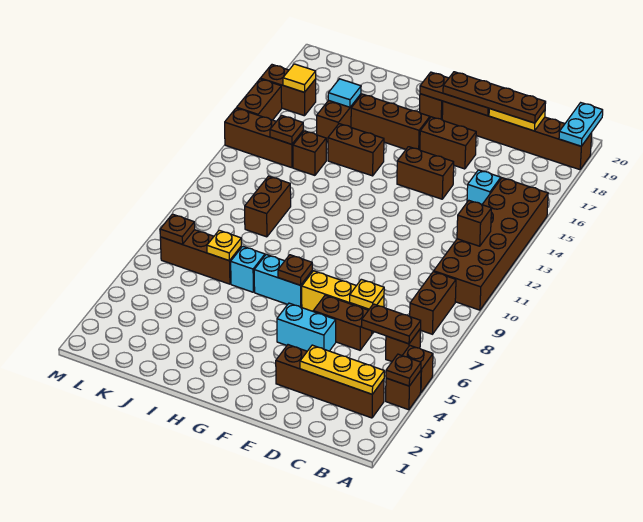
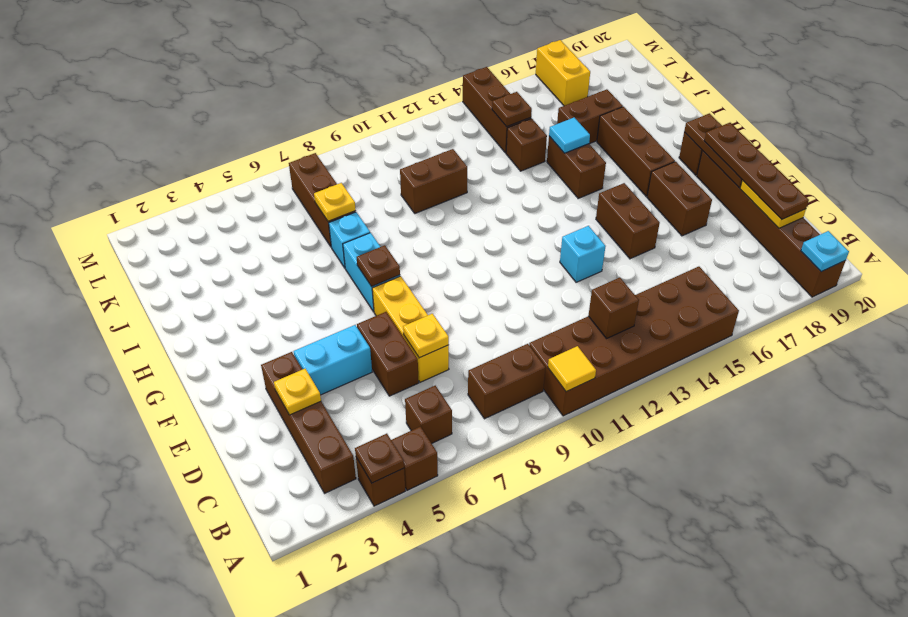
cyan 1x2 plate [559,103,603,146] -> cyan 1x1 plate [801,231,849,272]
yellow 1x3 plate [300,345,384,394] -> yellow 1x1 plate [274,369,321,415]
brown 1x2 plate [362,304,421,344] -> none
cyan 1x1 brick [467,170,501,205] -> cyan 1x1 brick moved to [560,226,606,282]
cyan 1x2 brick [277,303,336,351] -> cyan 1x2 brick turned to [294,325,372,395]
cyan 1x1 tile [328,79,361,107] -> cyan 1x1 tile moved to [549,118,590,153]
brown 1x1 plate [160,214,195,244] -> none
brown 1x2 brick [260,65,316,116] -> yellow 1x2 brick [536,40,590,106]
yellow 1x1 tile [283,64,316,92] -> yellow 1x1 tile moved to [548,346,596,392]
brown 1x2 brick [237,79,282,120] -> none

